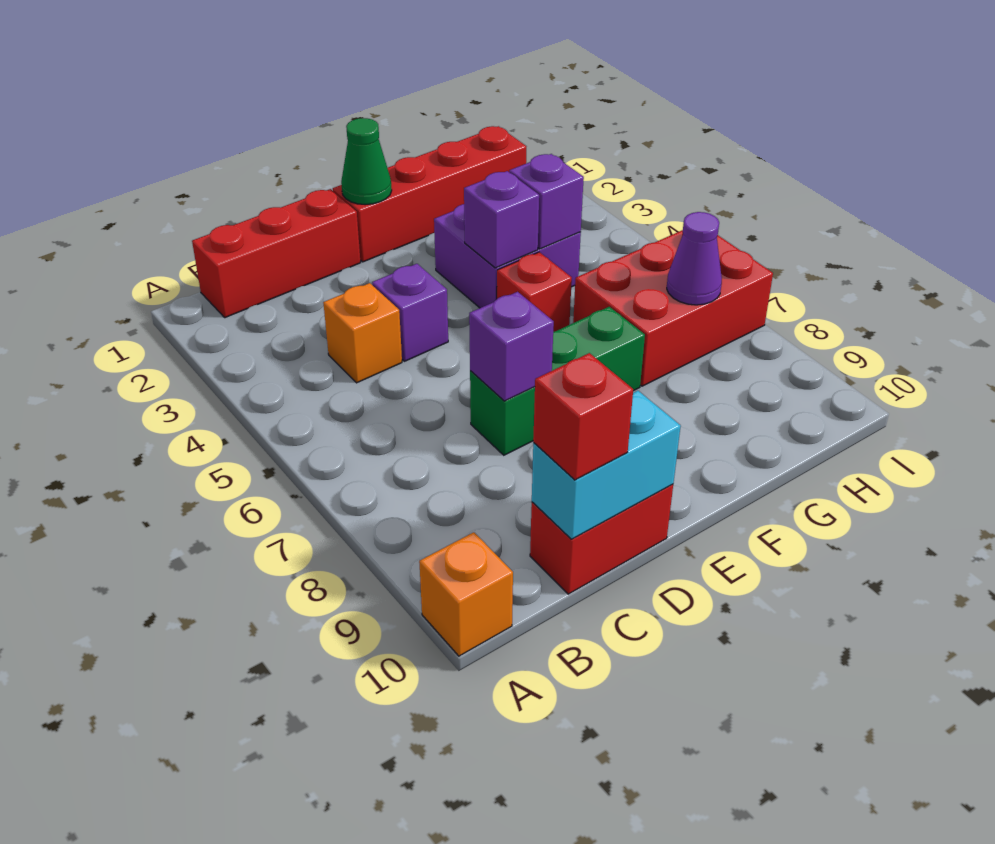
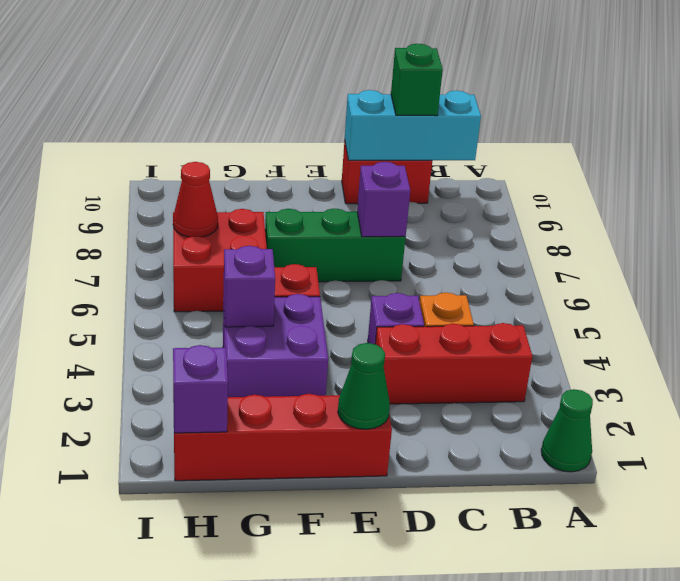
none -> green 1x1 cone [541,389,593,472]
orange 1x1 brick [419,532,513,656] -> none
red 1x3 brick [192,189,361,318] -> red 1x3 brick moved to [375,323,532,404]
cyan 1x2 brick [532,391,681,539] -> cyan 1x3 brick [345,90,481,160]
red 1x1 brick [533,353,633,480] -> green 1x1 brick [391,44,443,116]
purple 1x1 brick [464,171,539,268] -> purple 1x1 brick moved to [173,345,228,433]
red 2x3 brick [573,230,773,386] -> red 2x2 brick [173,209,267,312]
purple 1x1 cone [667,212,722,305] -> red 1x1 cone [173,162,218,237]

